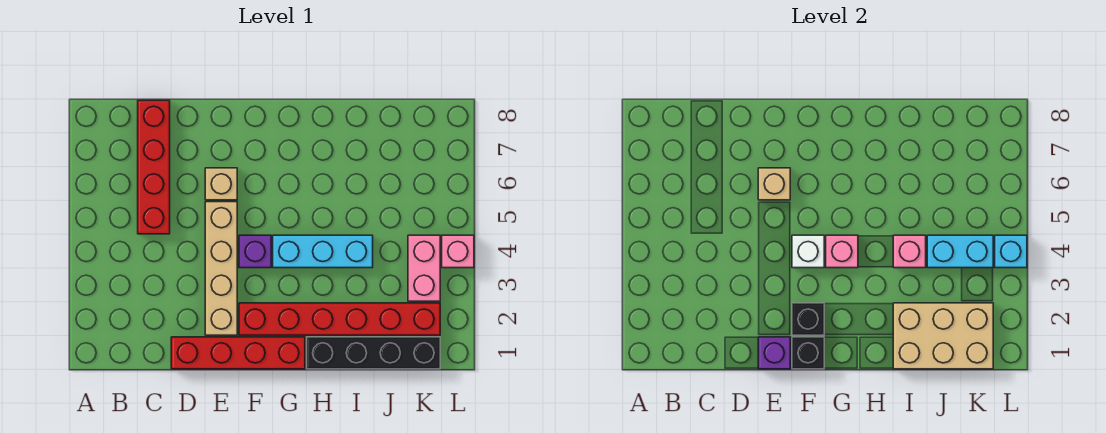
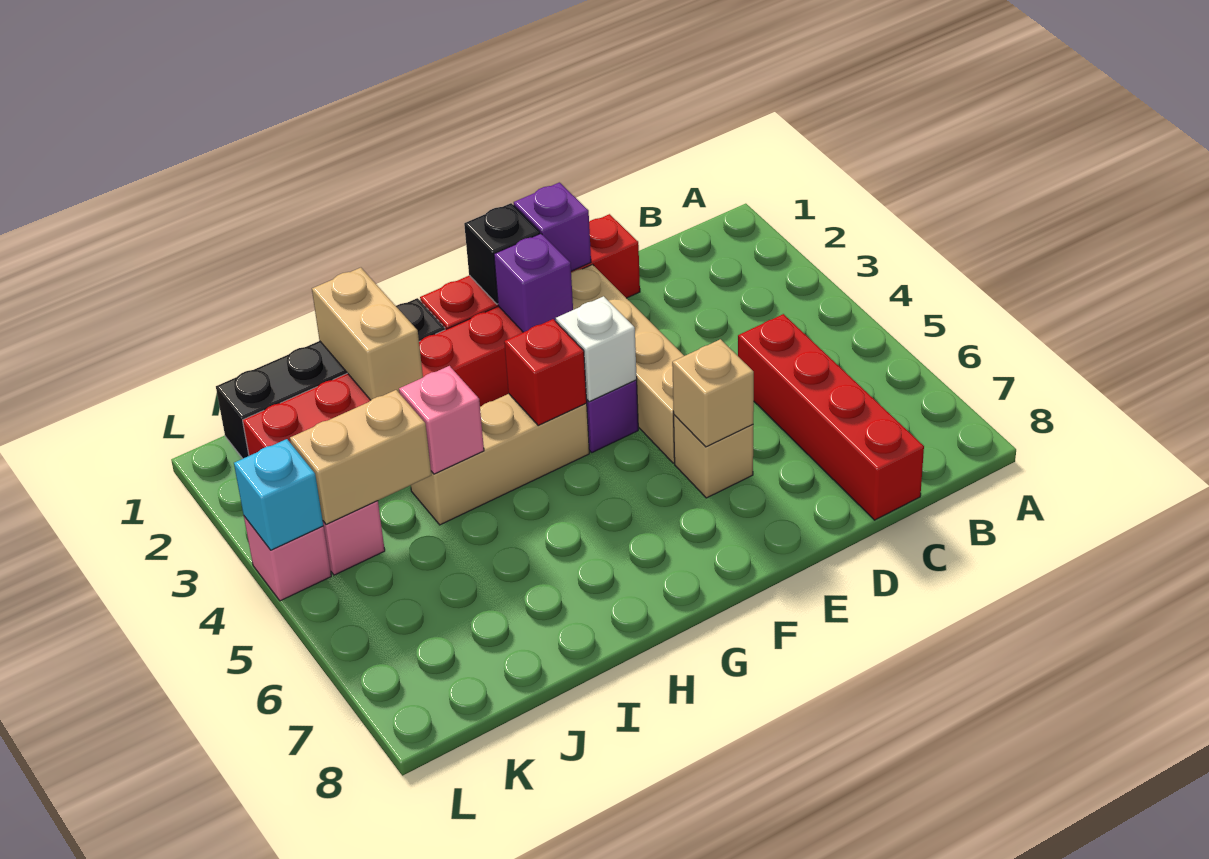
black 1x1 brick [792,303,824,335] -> purple 1x1 brick [494,234,573,332]
cyan 1x3 brick [273,235,373,268] -> tan 1x3 brick [411,394,589,525]
pink 1x1 brick [826,235,858,268] -> red 1x1 brick [504,319,587,425]
tan 2x3 brick [893,303,993,369] -> tan 1x2 brick [312,268,423,400]
cyan 1x2 brick [927,235,993,268] -> tan 1x2 brick [290,390,431,524]

